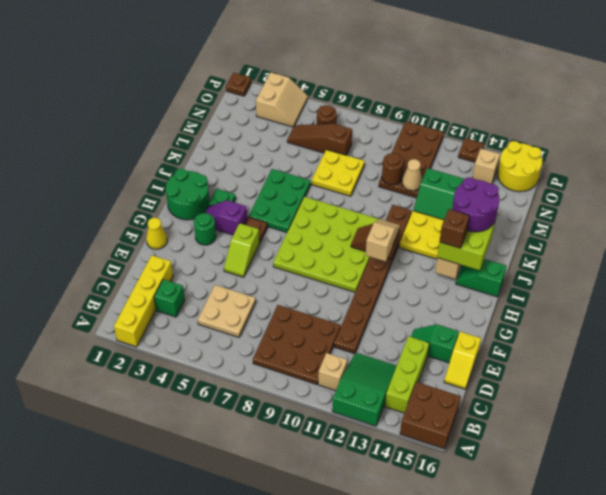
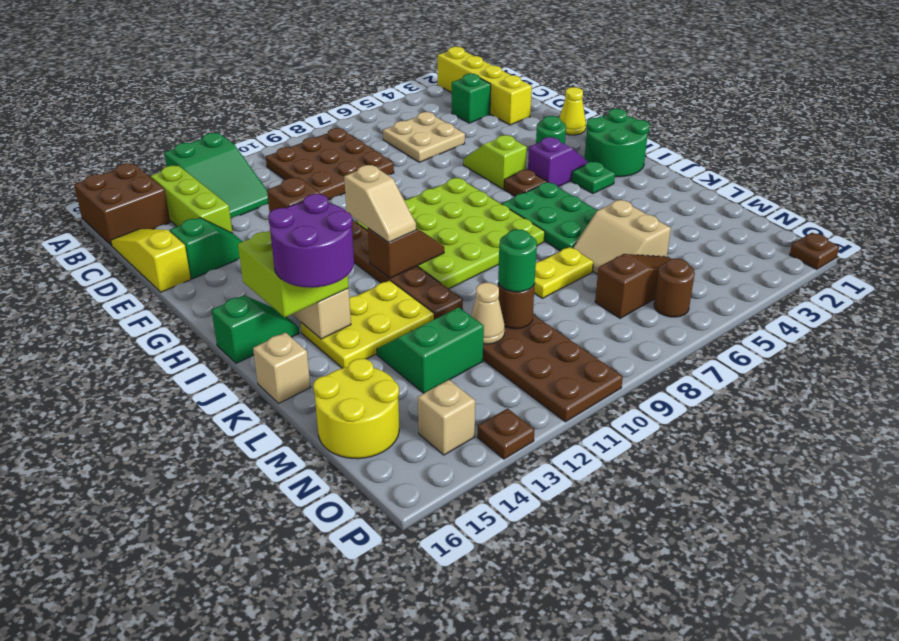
tan 1x1 brick [318,353,347,391] -> tan 1x1 brick moved to [253,333,310,403]
yellow 1x2 slope [444,332,481,389] -> yellow 1x3 slope [111,229,191,292]
yellow 2x2 plate [312,150,365,196] -> yellow 1x2 plate [534,247,593,298]
none -> green 1x1 round brick [498,229,537,292]
tan 2x2 slope [256,72,308,127] -> tan 2x2 slope moved to [573,200,671,274]
yellow 2x2 round brick [498,141,542,192] -> yellow 2x2 round brick moved to [313,359,399,459]

